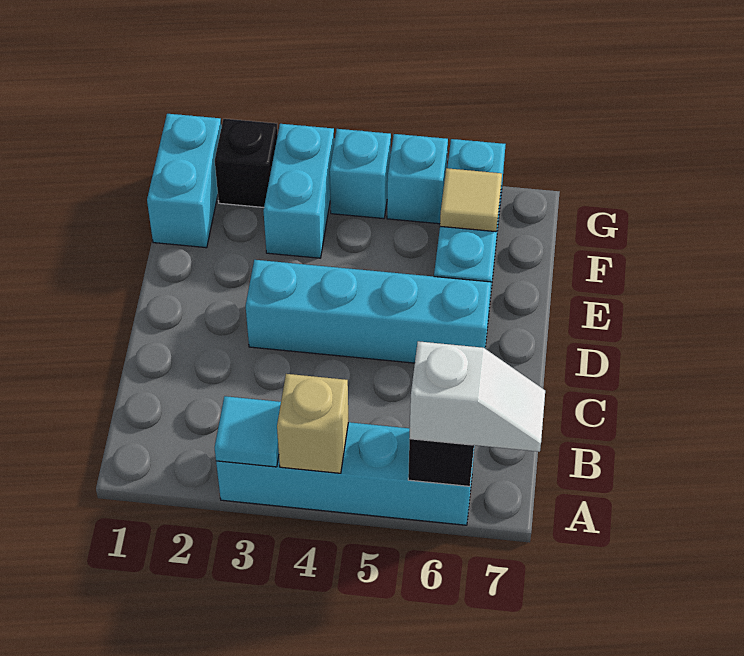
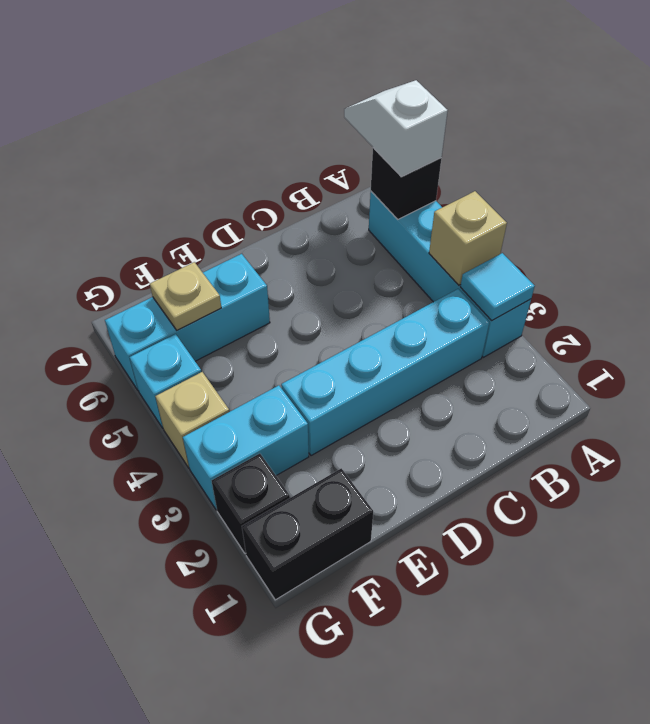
cyan 1x4 brick [246,260,491,363] -> cyan 1x4 brick turned to [281,289,489,456]
cyan 1x2 brick [147,114,221,248] -> black 1x2 brick [242,468,373,600]
tan 1x1 tile [440,168,502,232] -> tan 1x1 plate [150,262,221,330]
cyan 1x1 brick [330,129,391,219] -> tan 1x1 brick [155,372,229,468]

